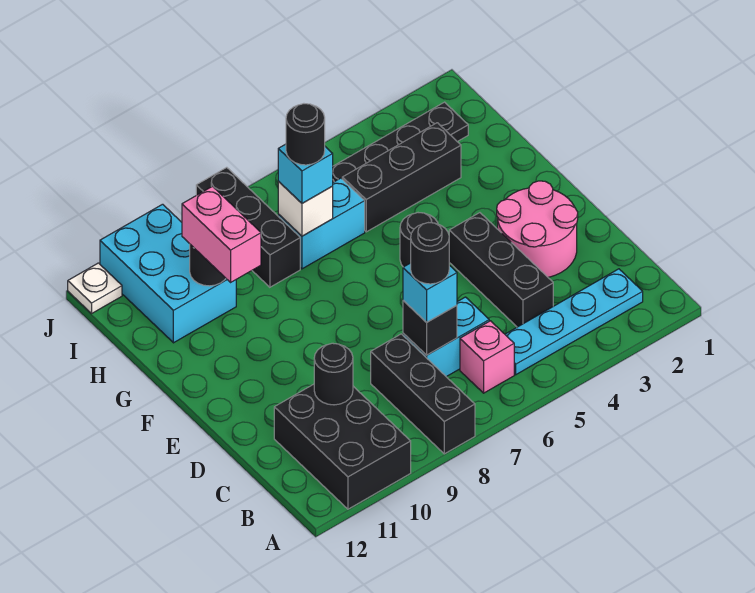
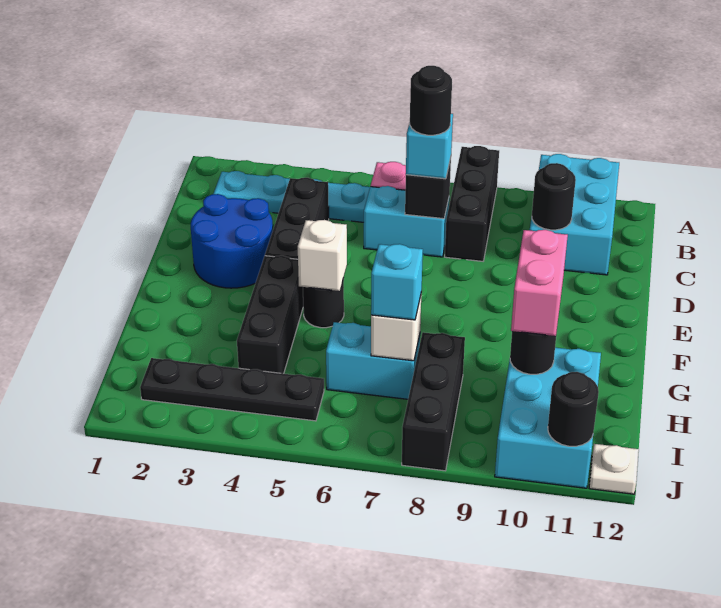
black 2x3 brick [274,384,411,509] -> cyan 2x3 brick [530,154,619,275]
pink 2x2 round brick [497,181,578,277] -> blue 2x2 round brick [191,194,273,288]
none -> white 1x1 brick [298,220,347,291]
black 1x3 brick [342,123,461,232] -> black 1x3 brick turned to [237,256,303,374]
black 1x1 round brick [286,104,325,165] -> black 1x1 round brick moved to [548,372,599,446]

